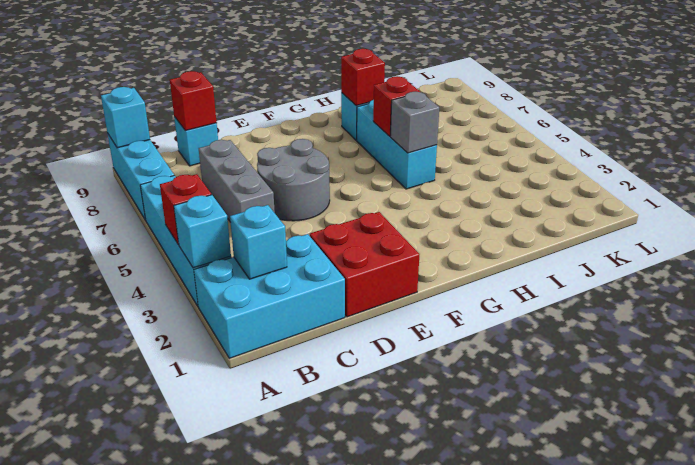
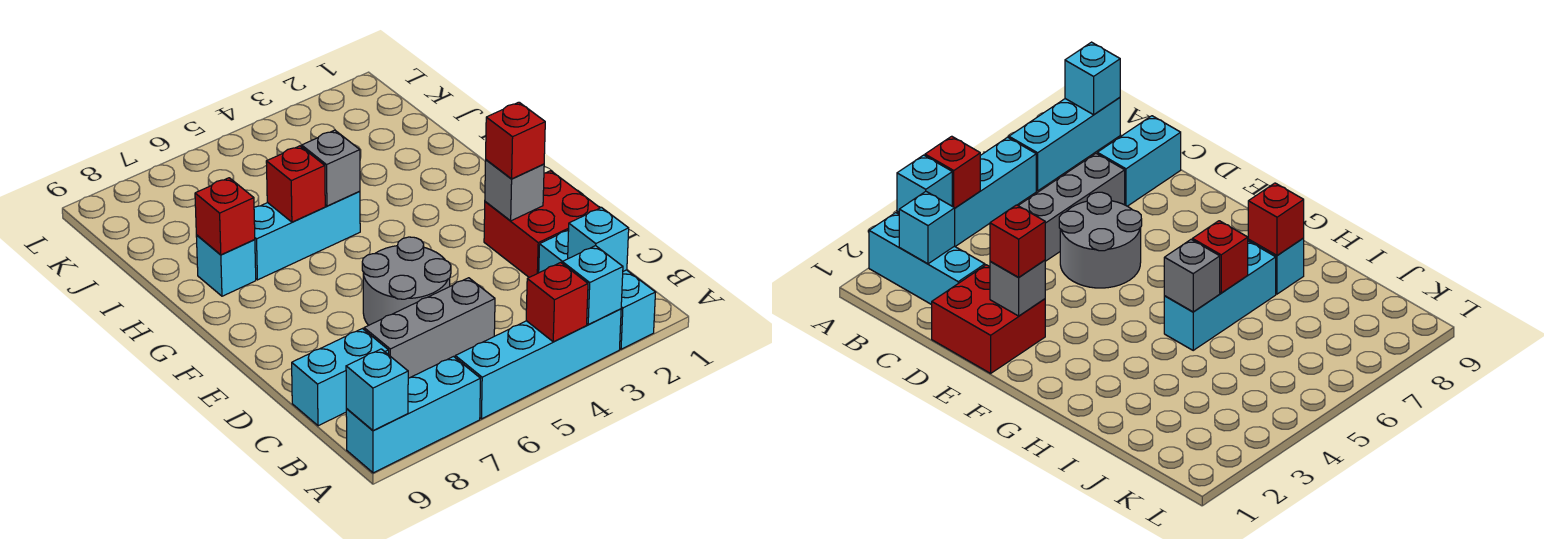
cyan 2x3 brick [194,234,345,358] -> cyan 1x3 brick [539,230,656,349]
cyan 1x1 brick [174,117,218,166] -> cyan 1x2 brick [292,329,389,426]
red 1x1 brick [170,71,217,131] -> red 1x1 brick moved to [486,102,545,179]
none -> grey 1x1 brick [485,160,544,221]

